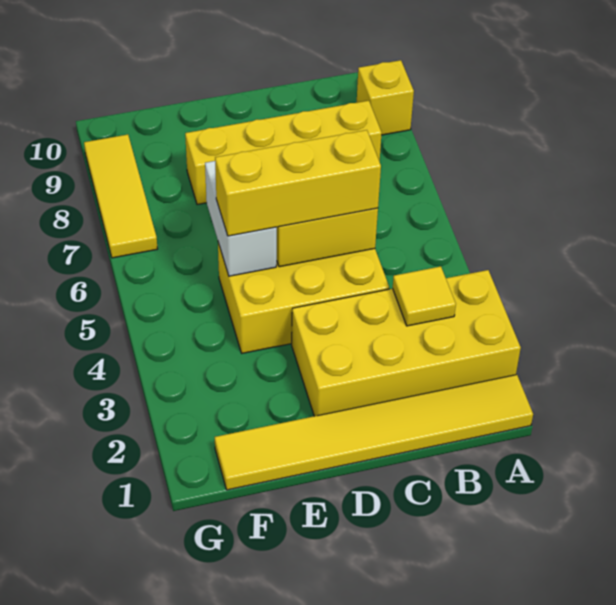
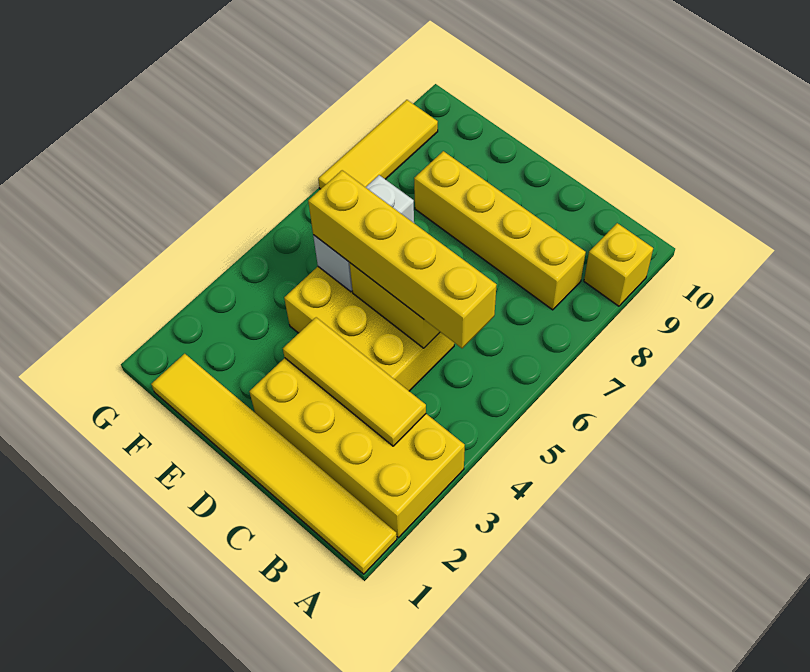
yellow 1x1 tile [393,266,456,326] -> yellow 1x3 tile [283,317,426,446]
yellow 1x3 brick [215,130,381,236] -> yellow 1x4 brick [308,170,497,348]

